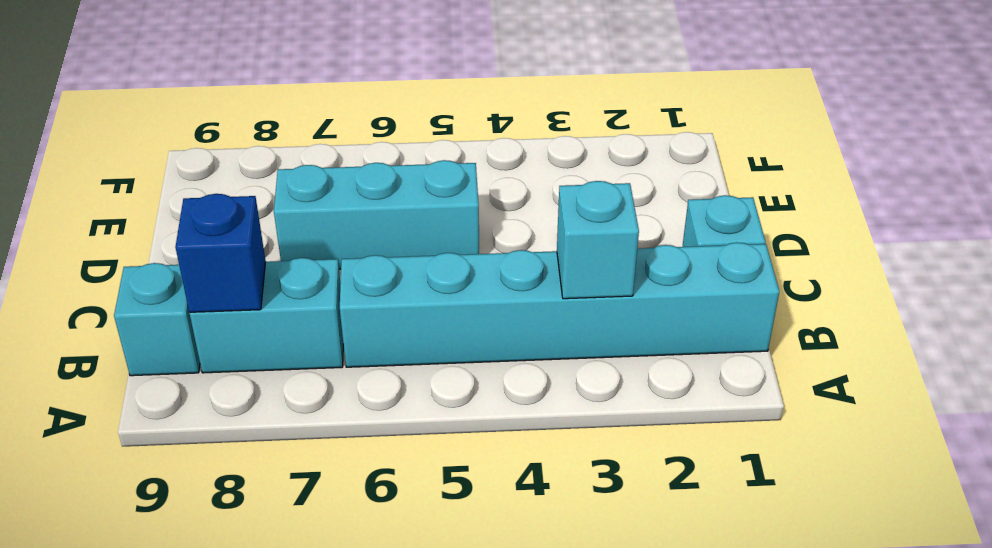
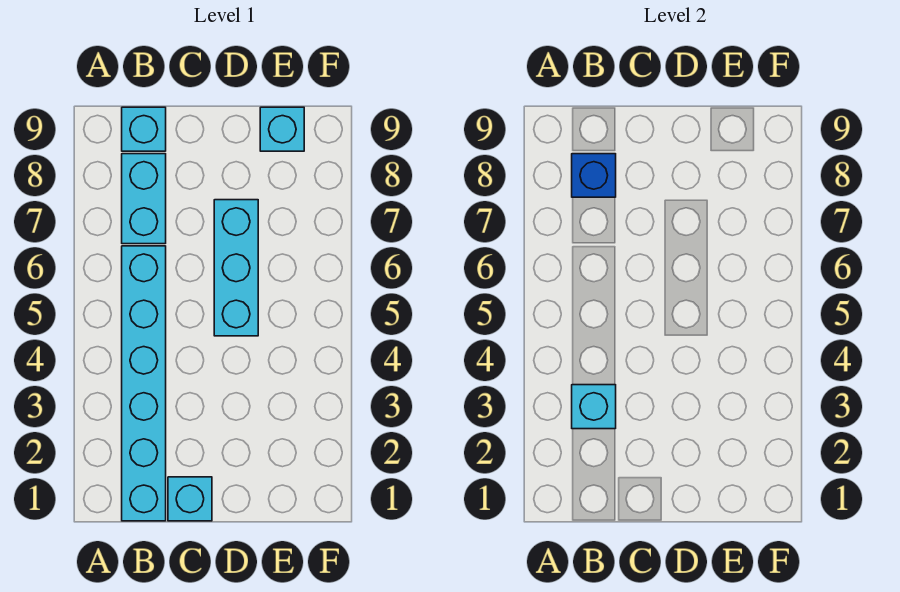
none -> cyan 1x1 brick [260,107,304,151]

